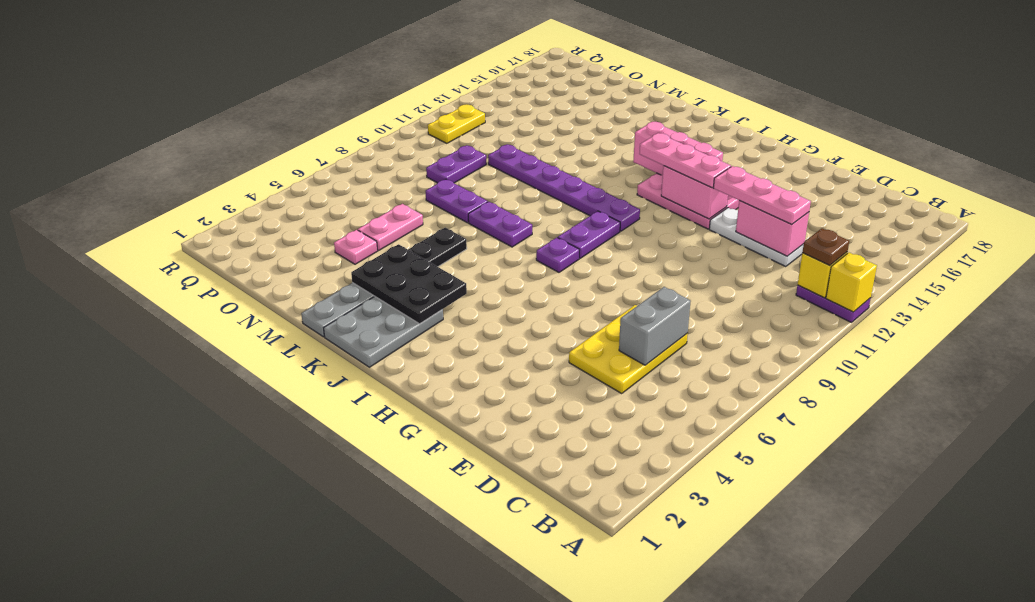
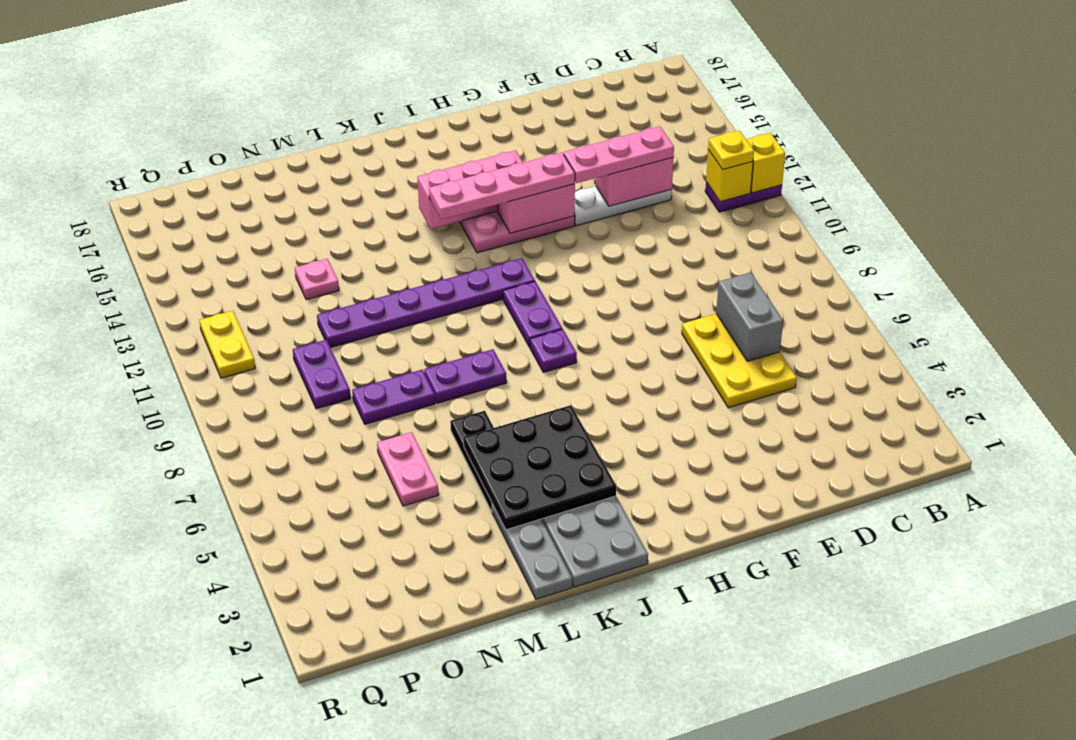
brown 1x1 plate [802,228,849,266] -> yellow 1x1 plate [708,130,754,170]
pink 1x3 plate [639,133,731,188] -> pink 1x4 plate [429,152,575,219]
black 2x3 plate [351,244,467,324] -> black 3x3 plate [464,405,616,530]
pink 1x1 plate [334,230,378,264] -> pink 1x1 plate moved to [295,259,339,300]

